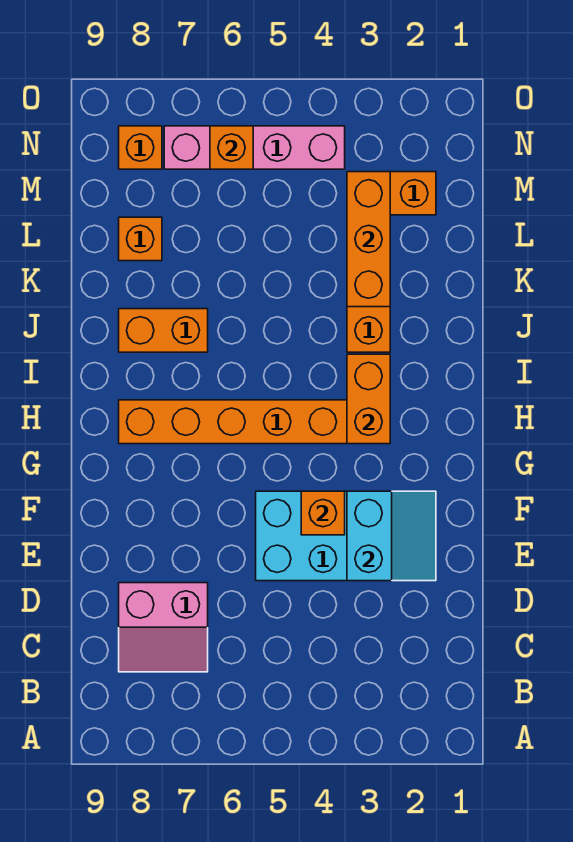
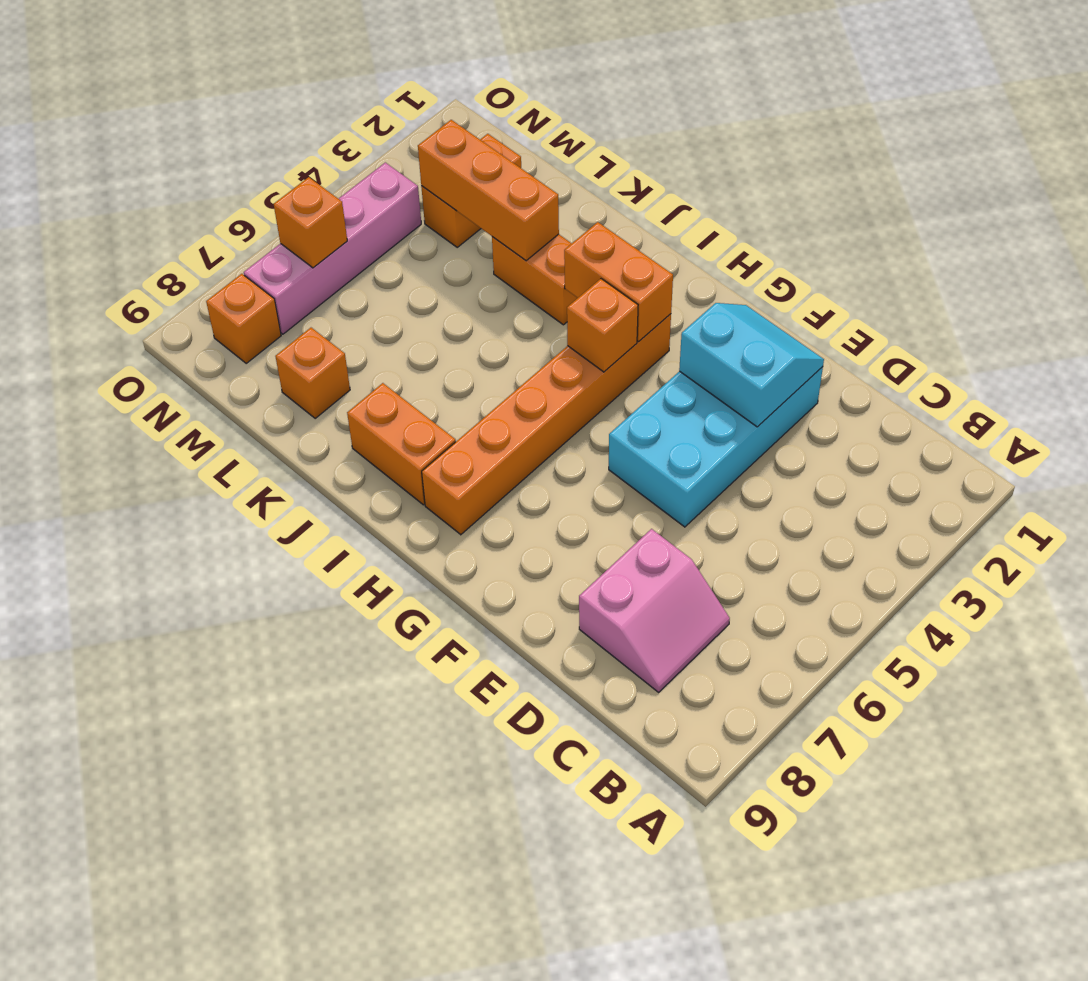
orange 1x1 brick [301,491,345,535] -> orange 1x1 brick moved to [567,279,638,372]
orange 1x2 brick [119,309,208,352] -> orange 1x2 brick turned to [347,383,456,505]

